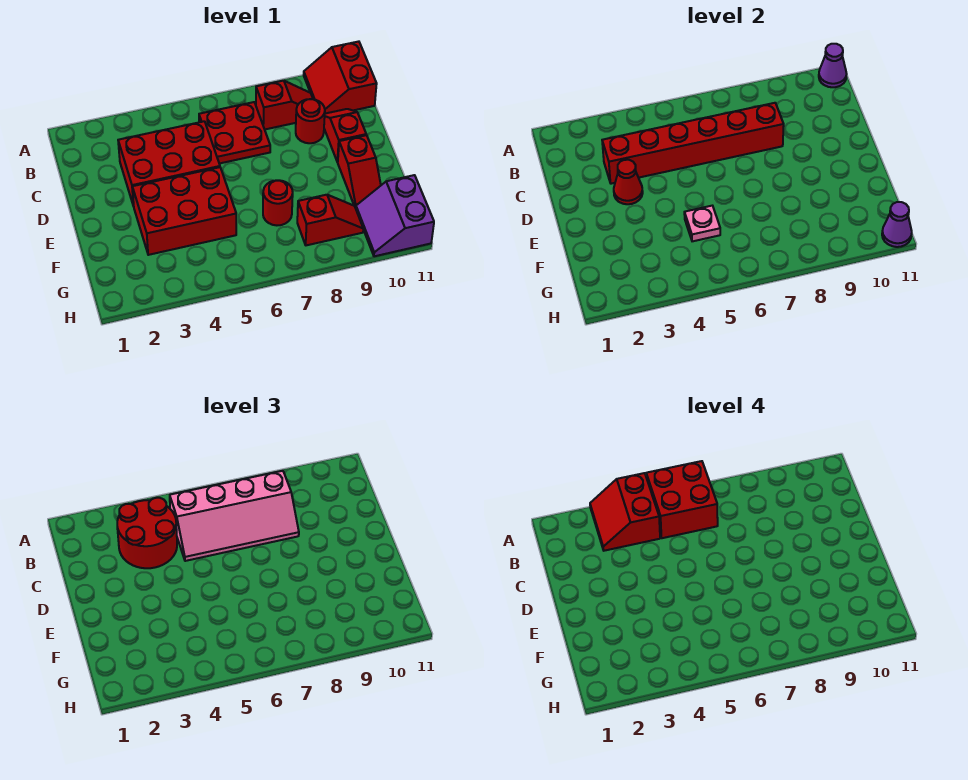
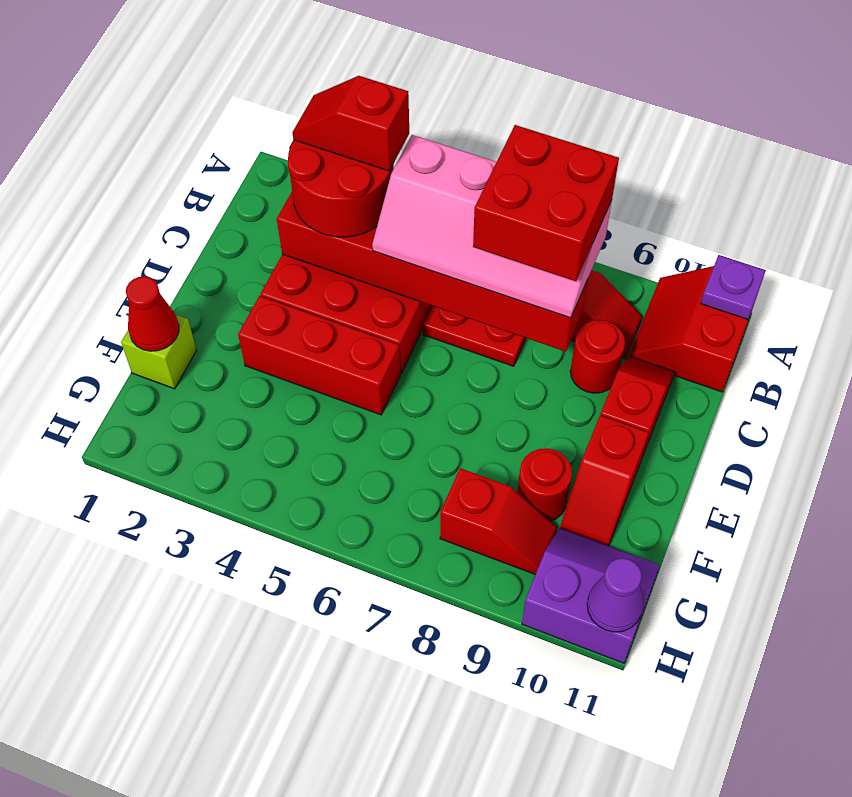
red 2x2 slope [590,473,660,551] -> red 1x2 slope [292,76,409,171]
red 2x2 brick [646,461,718,538] -> red 2x2 brick moved to [473,125,619,281]
purple 1x1 cone [819,44,847,87] -> purple 1x1 plate [701,255,766,319]
red 1x1 cone [614,160,643,204] -> red 1x1 cone moved to [126,276,179,351]
red 2x3 brick [132,167,236,255] -> red 1x3 brick [238,296,400,415]
none -> lime 1x1 brick [121,315,196,389]
pink 1x1 plate [684,206,720,241] -> none
red 1x1 round brick [263,180,293,225] -> red 1x1 round brick moved to [517,448,572,521]
purple 2x2 slope [356,175,434,256] -> purple 2x2 slope turned to [522,528,660,663]

